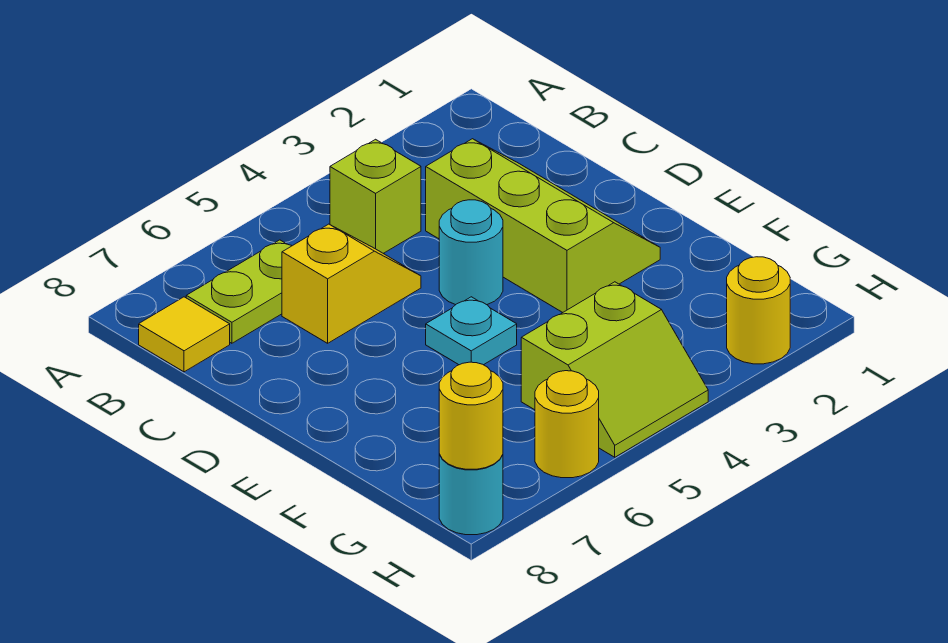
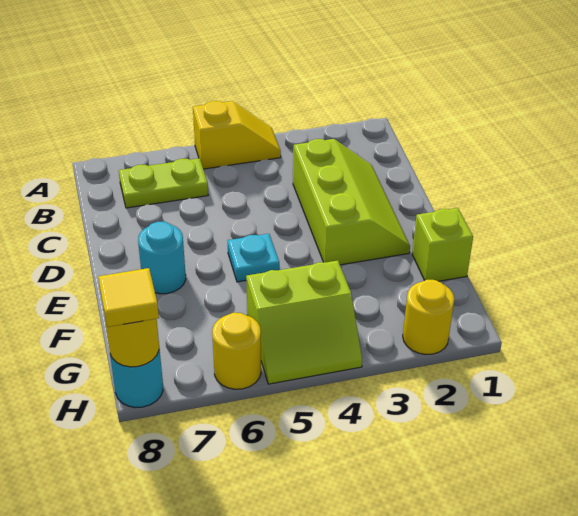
lime 1x1 brick [330,139,421,253] -> lime 1x1 brick moved to [412,208,473,281]
yellow 1x1 tile [139,297,230,372] -> yellow 1x1 tile moved to [98,268,159,327]
yellow 1x2 slope [282,224,421,343] -> yellow 1x2 slope moved to [193,101,281,169]
cyan 1x1 round brick [439,200,503,305] -> cyan 1x1 round brick moved to [138,222,186,294]

